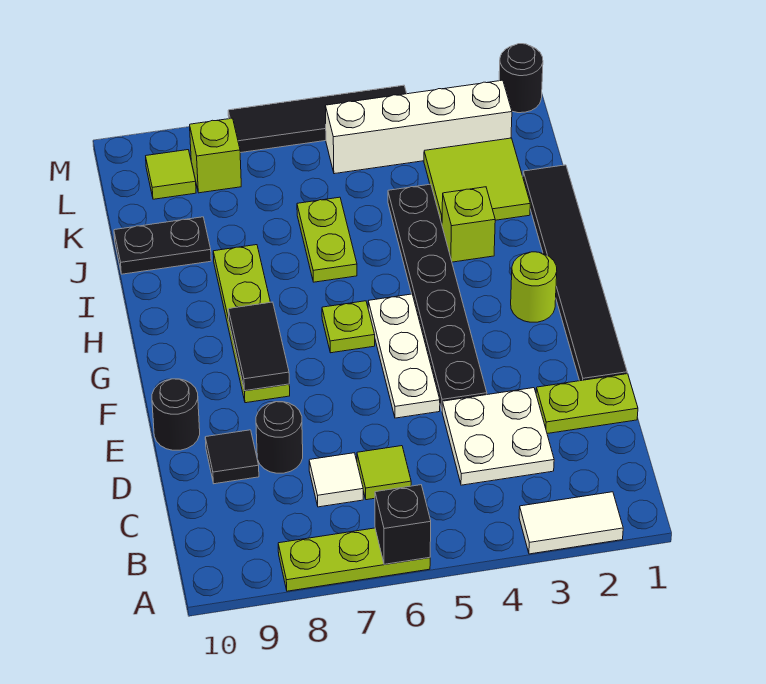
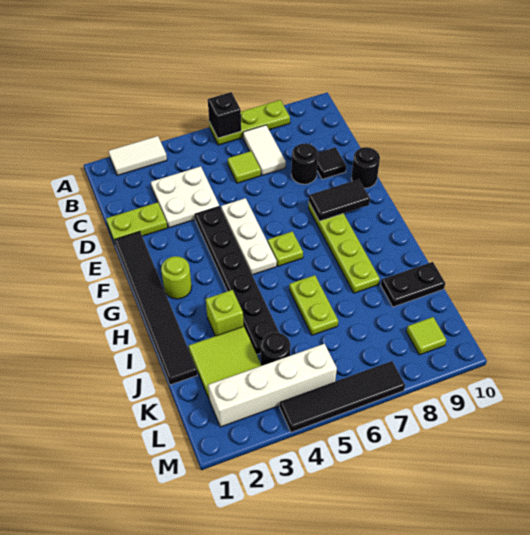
white 1x1 tile [309,453,363,507] -> white 1x2 tile [243,125,286,175]
black 1x2 tile [228,302,289,391] -> black 1x2 tile turned to [309,179,370,221]
lime 1x1 brick [190,118,241,193] -> none
black 1x1 round brick [499,44,543,113] -> black 1x1 round brick moved to [261,332,291,366]

